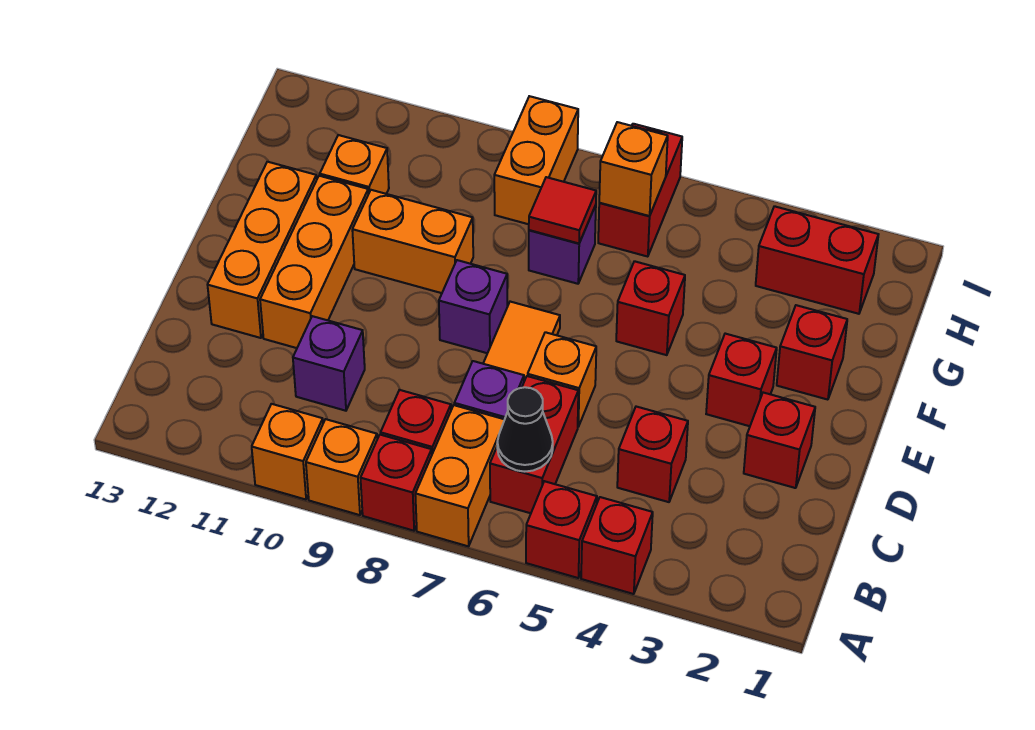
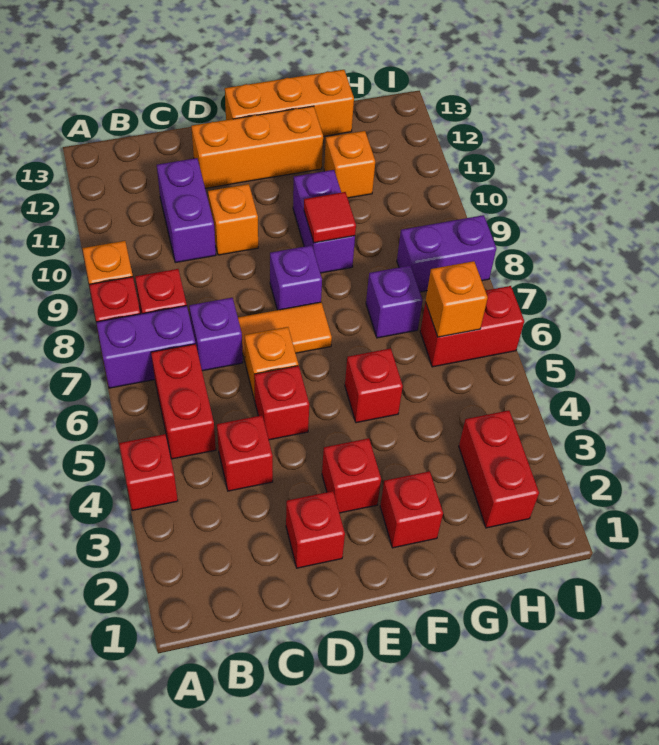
red 1x1 brick [526,481,597,578] -> red 1x1 brick moved to [254,366,309,440]
orange 1x2 brick [415,405,505,546] -> purple 1x2 brick [96,306,195,388]
orange 1x1 brick [252,404,323,500] -> orange 1x1 brick moved to [208,184,258,255]
red 1x2 brick [490,376,578,513] -> red 1x2 brick turned to [151,344,216,459]
black 1x1 cone [497,387,553,472] -> none
purple 1x1 brick [293,316,365,411] -> purple 1x2 brick [157,158,216,263]
orange 1x3 brick [260,176,368,348] -> orange 1x3 brick moved to [225,70,354,136]
orange 1x2 brick [352,190,473,293] -> purple 1x2 brick [293,170,355,273]
red 1x1 tile [529,177,596,243] -> red 1x1 tile moved to [304,192,356,243]
orange 1x2 brick [494,96,578,224] -> purple 1x2 brick [397,215,496,292]

